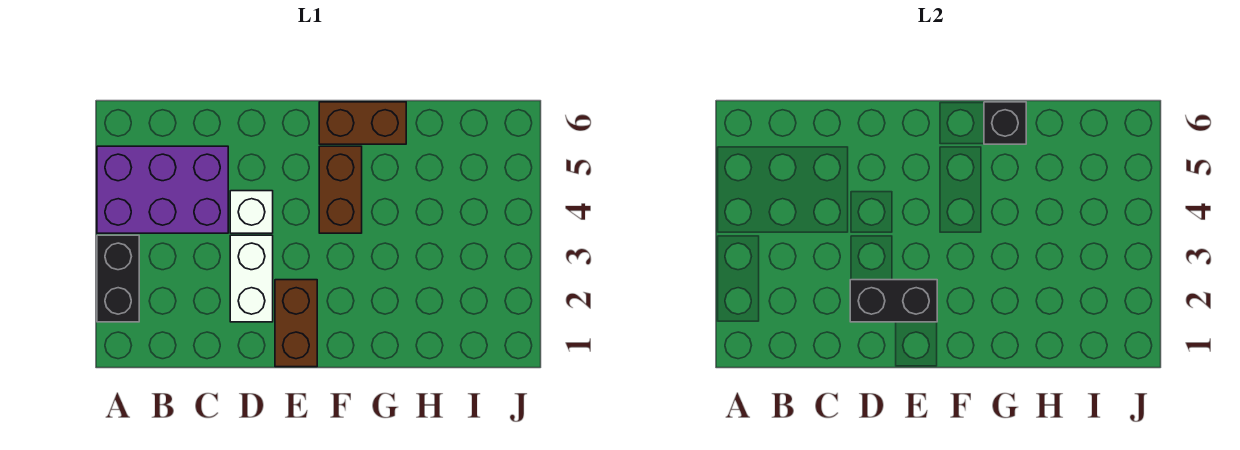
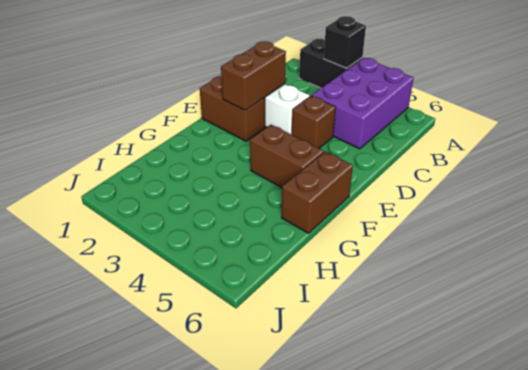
black 1x2 brick [850,280,937,322] -> brown 1x2 brick [221,41,286,110]
white 1x1 brick [230,191,273,233] -> brown 1x1 brick [292,96,336,148]
black 1x1 brick [984,102,1026,144] -> black 1x1 brick moved to [324,16,366,68]

